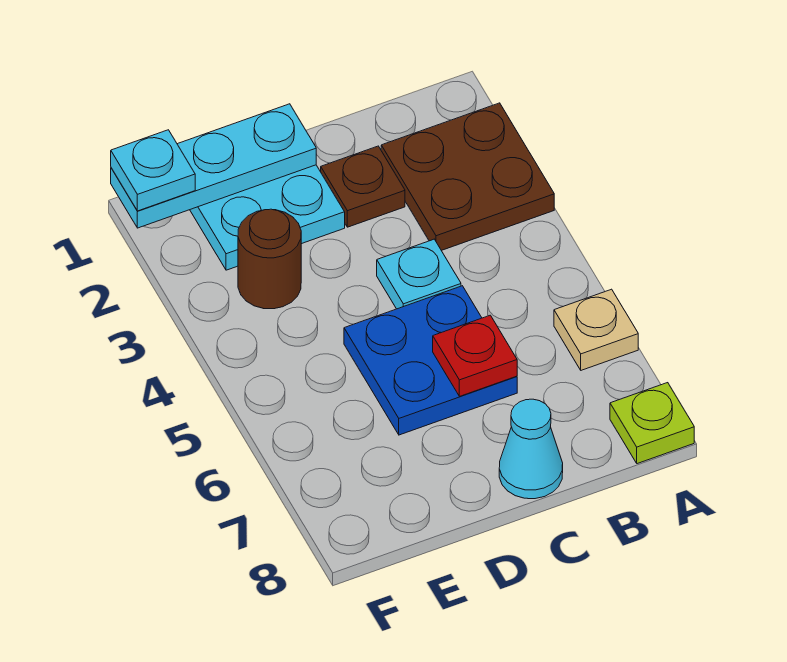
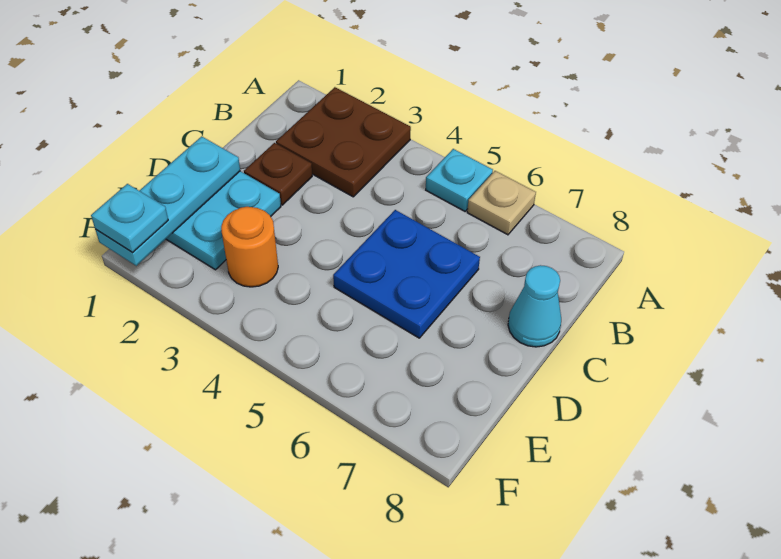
lime 1x1 plate [610,383,694,464] -> none
cyan 1x1 plate [377,239,461,309] -> cyan 1x1 plate moved to [426,149,493,211]
red 1x1 plate [433,315,517,396] -> none
brown 1x1 round brick [238,209,301,309] -> orange 1x1 round brick [221,207,278,287]

